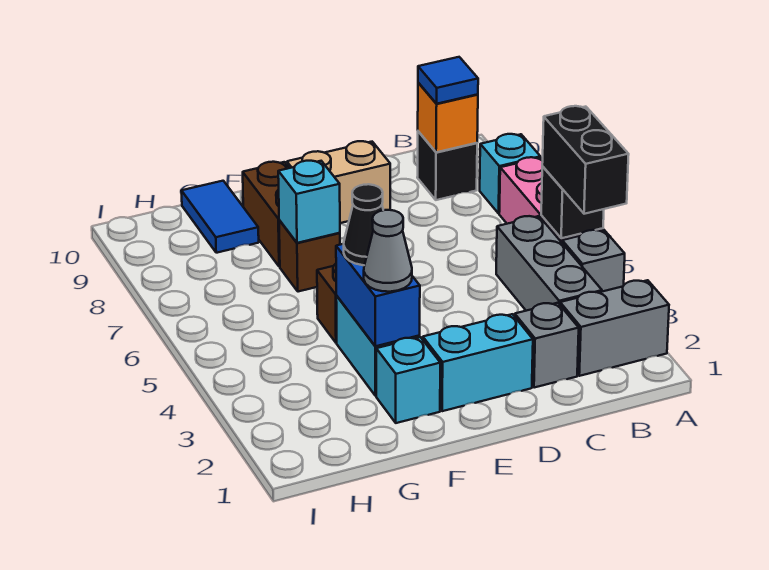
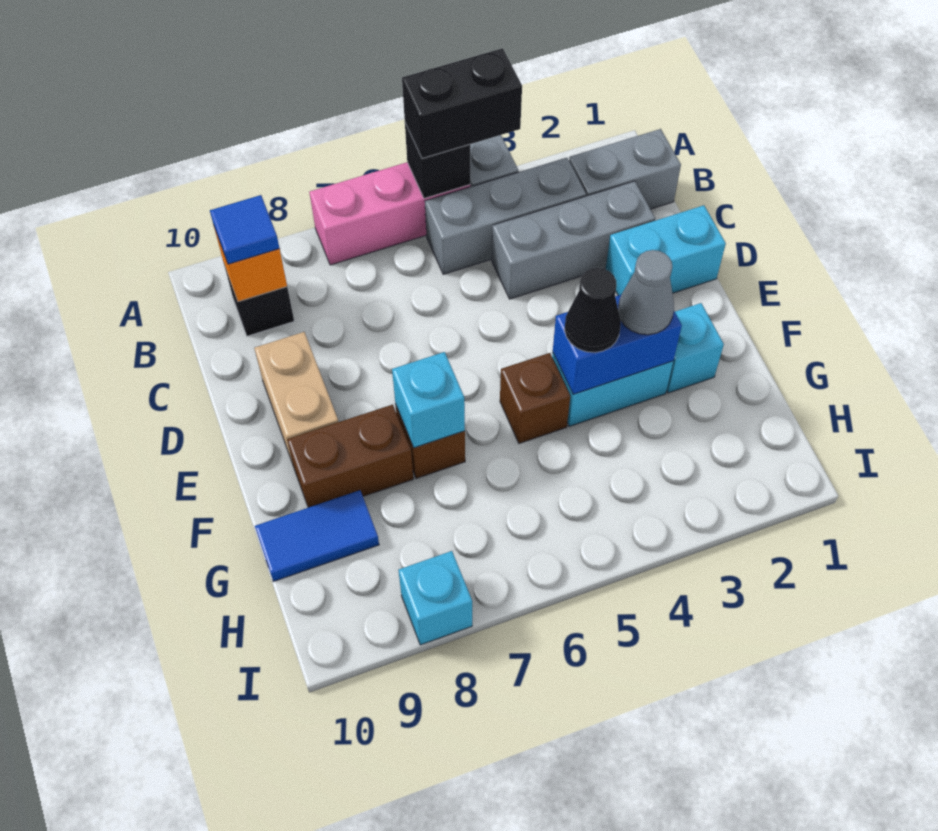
grey 1x2 brick [560,280,669,376] -> grey 1x2 brick turned to [569,129,681,209]
cyan 1x1 brick [480,134,541,213] -> cyan 1x1 brick moved to [399,551,472,645]
grey 1x1 brick [515,303,579,388] -> grey 1x3 brick [492,181,655,299]
cyan 1x2 brick [423,314,533,411] -> cyan 1x2 brick turned to [606,205,726,295]

